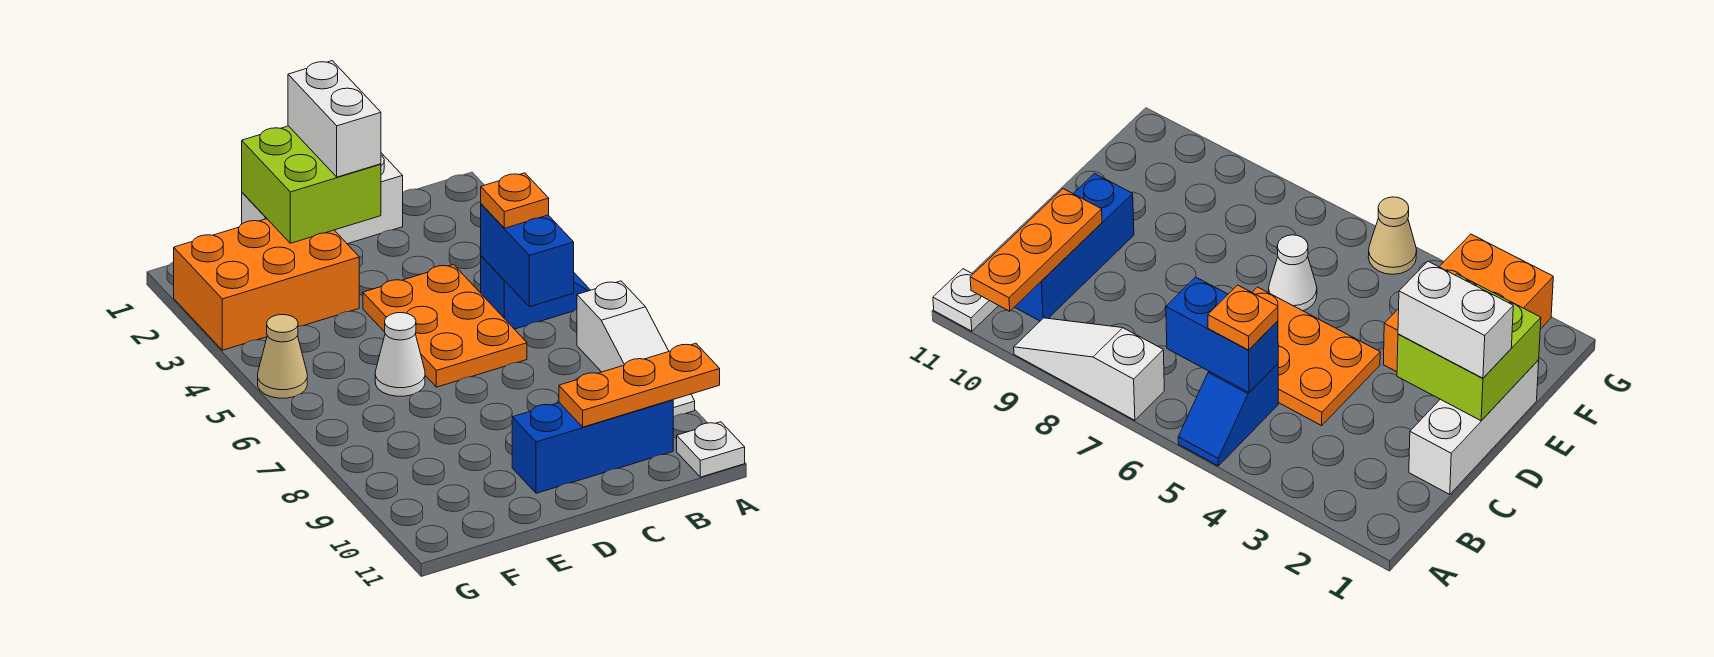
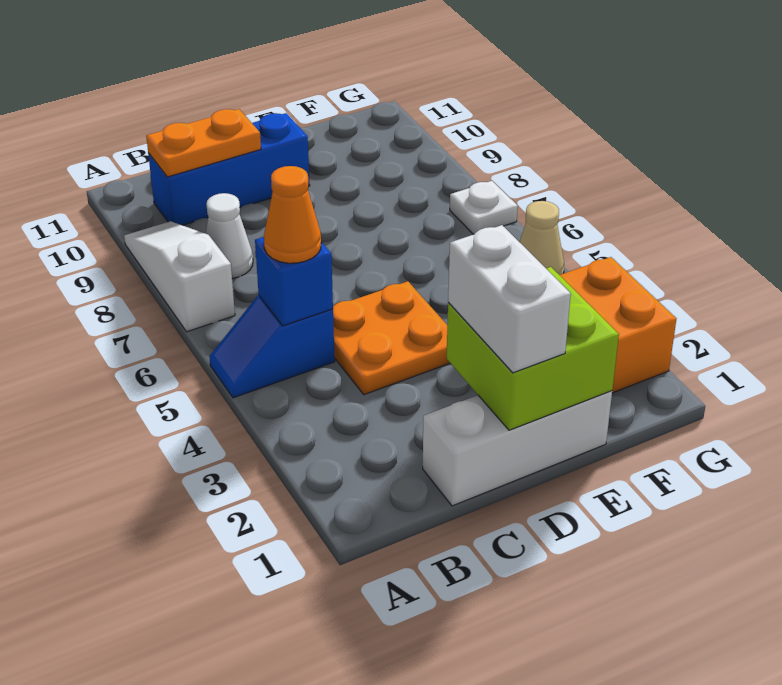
orange 1x3 plate [559,343,720,427] -> orange 1x2 plate [146,109,261,177]
white 1x1 plate [677,422,745,477] -> white 1x1 plate moved to [450,181,518,235]
blue 1x2 brick [481,204,574,307] -> blue 1x1 brick [255,237,333,326]
orange 1x1 plate [481,173,549,228] -> orange 1x1 cone [264,166,321,263]
orange 2x3 plate [363,265,527,387] -> orange 2x2 plate [333,281,450,395]
white 1x1 cone [375,313,425,396] -> white 1x1 cone moved to [206,193,253,278]

